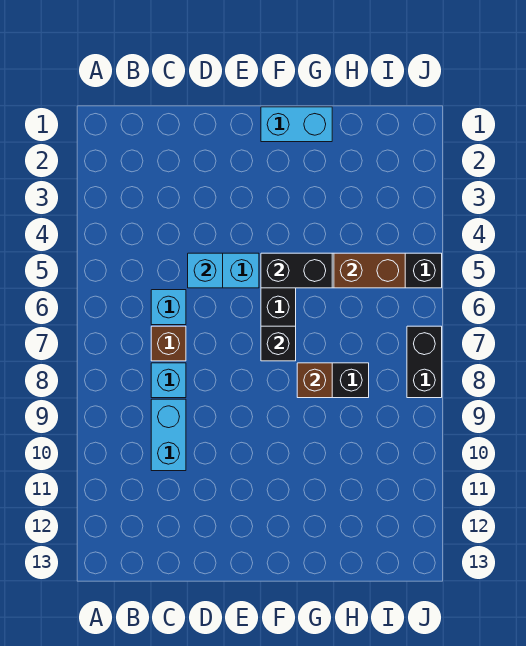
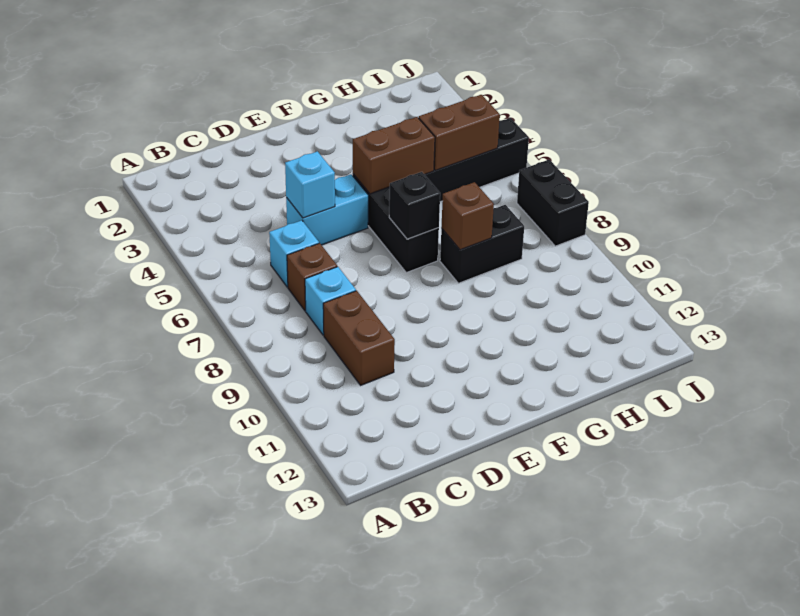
cyan 1x2 brick [151,399,186,471] -> brown 1x2 brick [323,291,395,385]
cyan 1x2 brick [261,107,332,142] -> none
black 1x2 brick [261,253,332,288] -> brown 1x2 brick [353,117,435,194]

